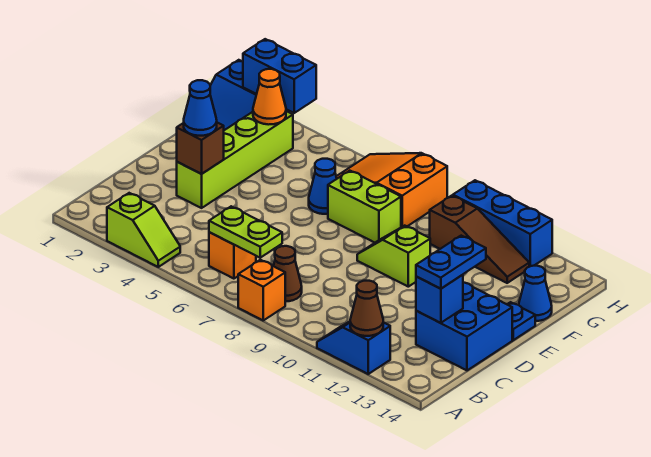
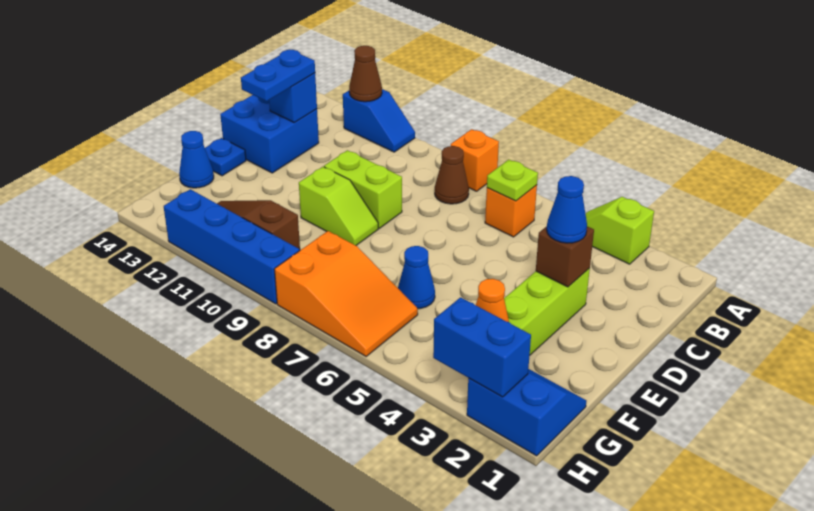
lime 1x2 plate [209,206,282,258] -> lime 1x1 plate [487,160,538,201]
lime 1x2 brick [328,171,401,243] -> lime 1x2 brick moved to [324,150,402,228]
blue 1x3 brick [453,180,552,267] -> blue 1x4 brick [164,189,300,304]

